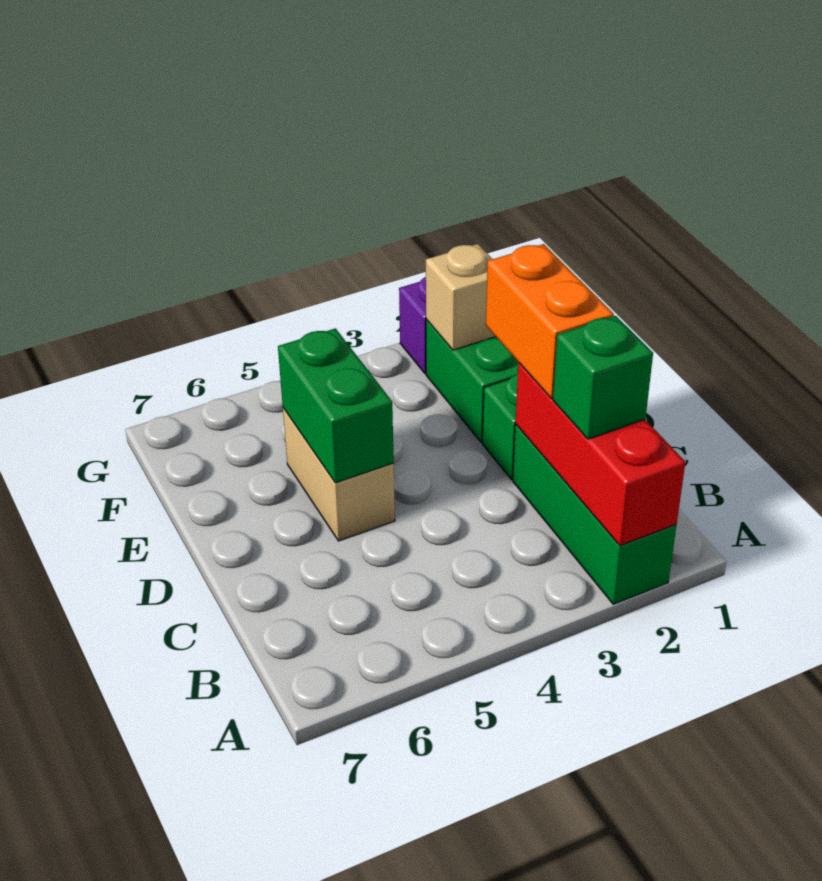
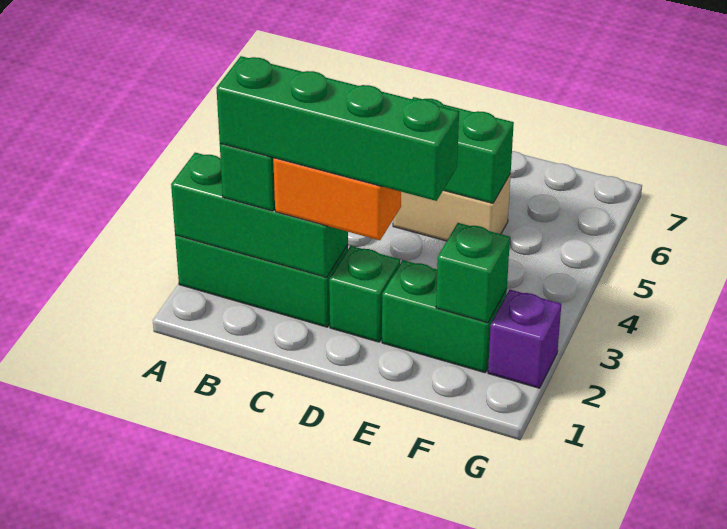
red 1x3 brick [516,363,685,546] -> green 1x3 brick [171,153,348,277]
none -> green 1x4 brick [217,56,459,201]
tan 1x1 brick [426,244,495,350] -> green 1x1 brick [436,223,510,323]

